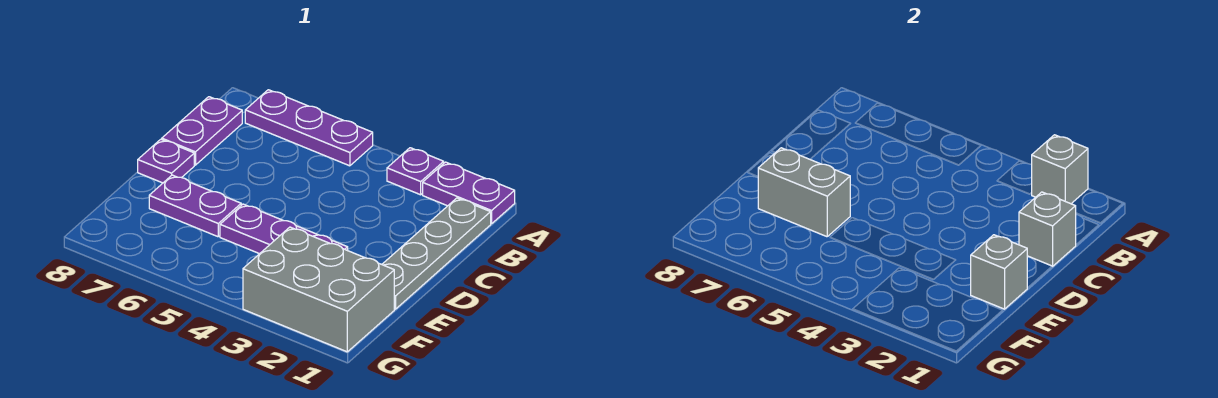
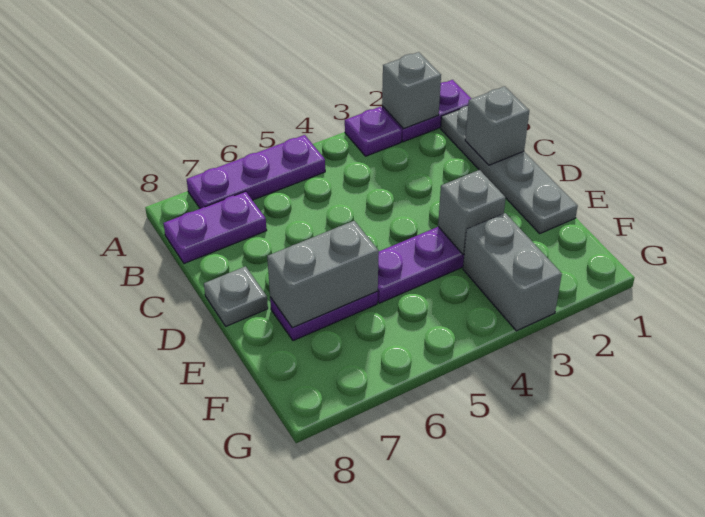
purple 1x2 plate [162,97,242,165] -> purple 1x2 plate turned to [164,191,267,263]
purple 1x1 plate [138,139,194,183] -> grey 1x1 plate [204,266,268,326]
grey 1x1 brick [971,235,1027,309] -> grey 1x1 brick moved to [438,170,506,254]
grey 2x3 brick [243,227,394,352] -> grey 1x2 brick [463,213,562,331]

